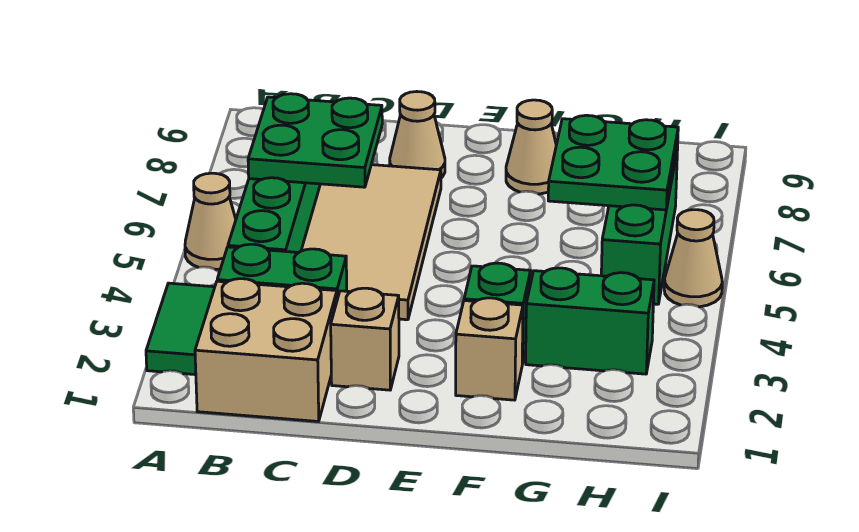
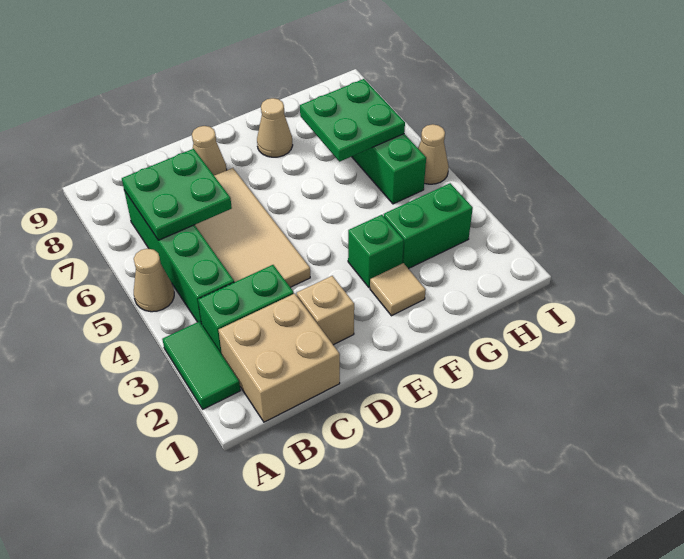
tan 1x1 brick [456,298,523,400] -> tan 1x1 tile [370,263,426,316]

